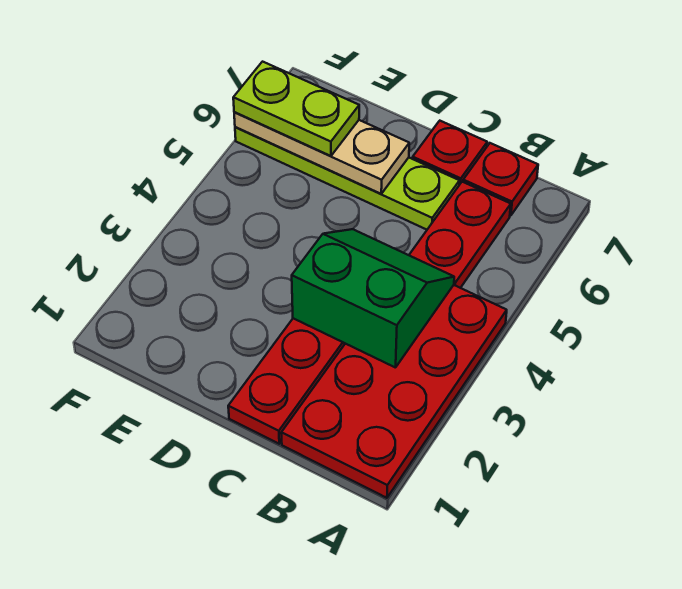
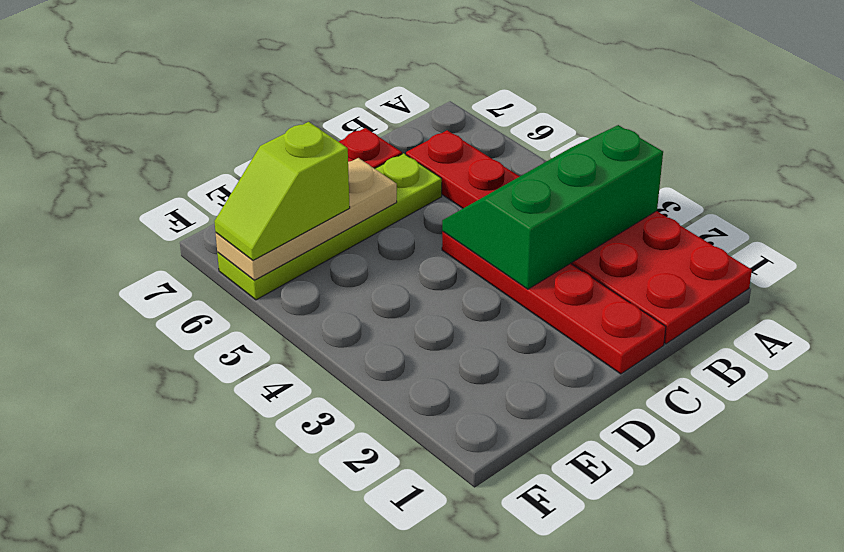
green 2x2 slope [292,229,454,368] -> green 2x3 slope [442,125,663,289]
red 1x1 plate [463,143,538,216] -> none
lime 1x2 plate [233,62,359,156] -> lime 1x2 slope [214,122,350,260]

